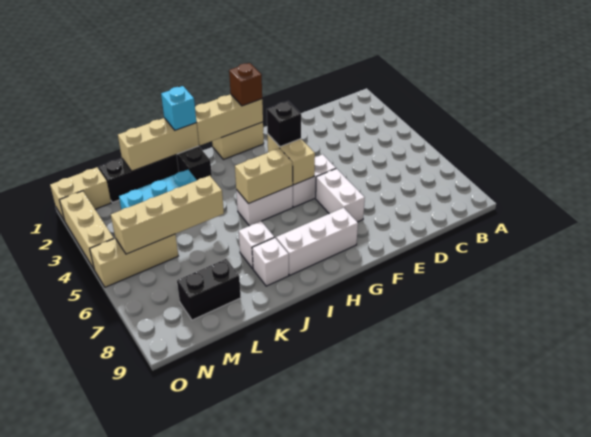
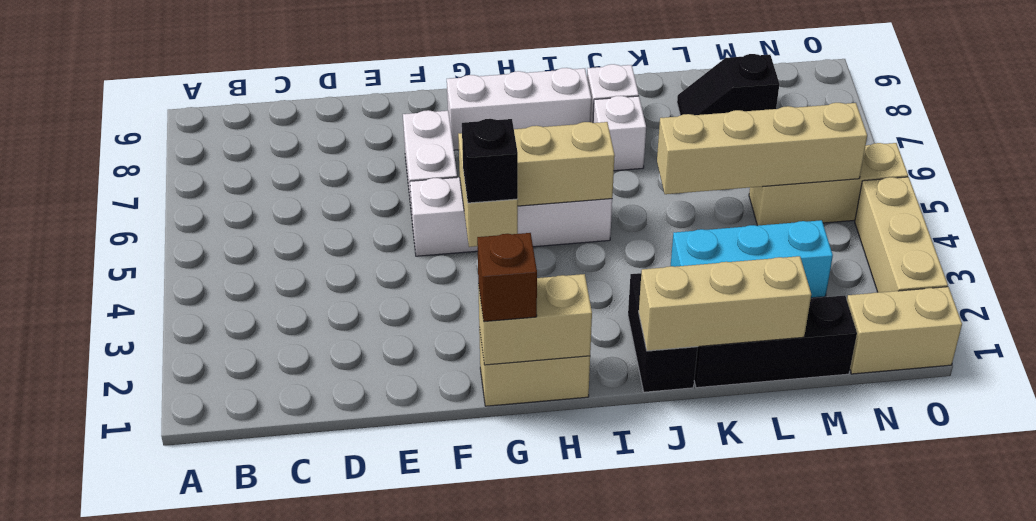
tan 1x3 brick [195,94,263,145] -> tan 1x2 brick [478,274,592,365]
cyan 1x1 brick [161,86,196,130] -> none
black 1x2 brick [177,259,241,320] -> black 1x2 slope [677,54,779,115]

